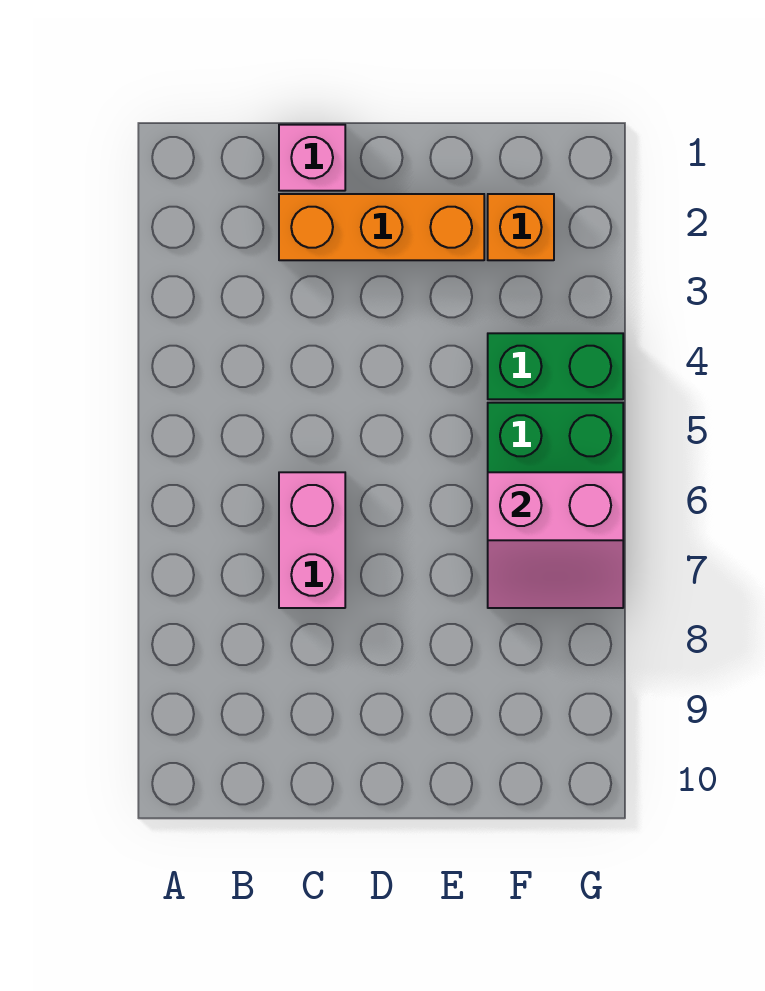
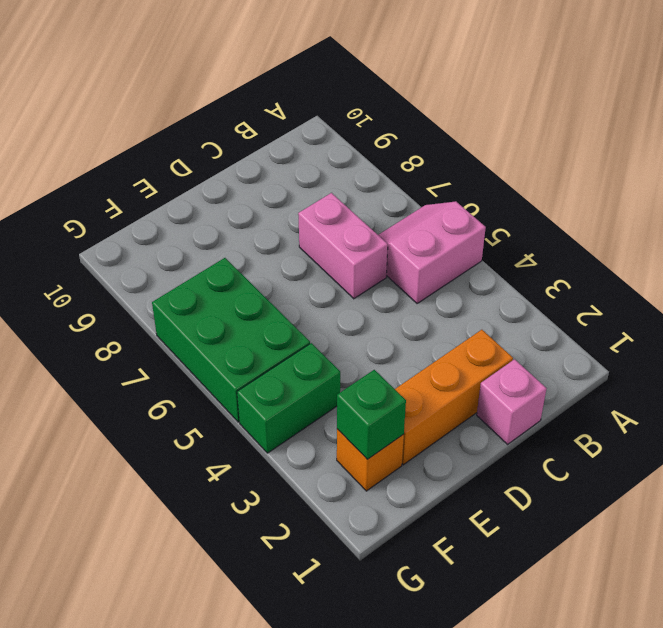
none -> green 1x1 brick [337,370,406,459]
pink 2x2 slope [488,472,623,608] -> pink 2x2 slope moved to [379,202,486,304]

